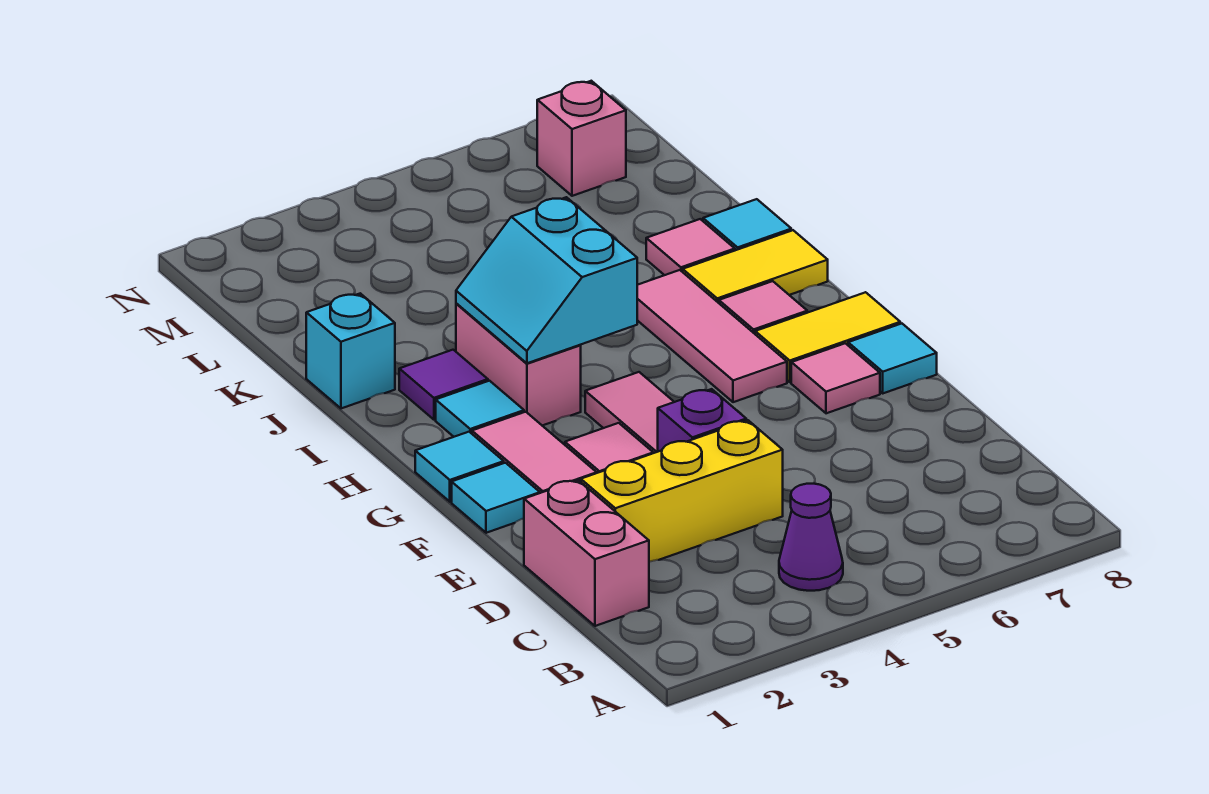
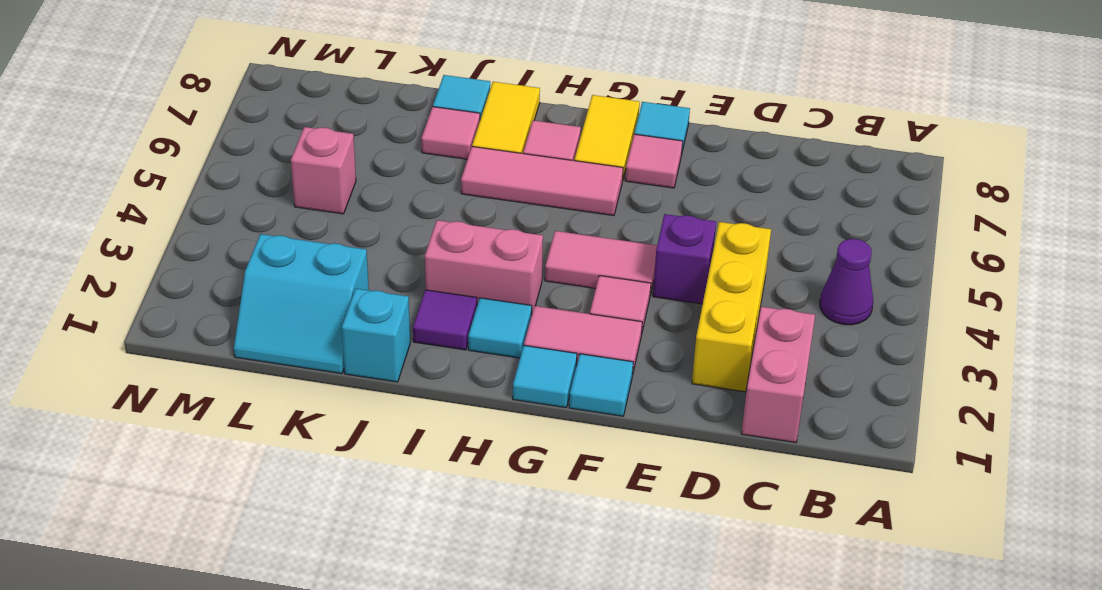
pink 1x2 brick [524,480,649,626] -> pink 1x2 brick turned to [741,307,815,443]
cyan 2x2 slope [456,197,638,363] -> cyan 2x2 slope moved to [234,234,369,374]
pink 1x1 brick [537,81,626,196] -> pink 1x1 brick moved to [291,127,356,214]

